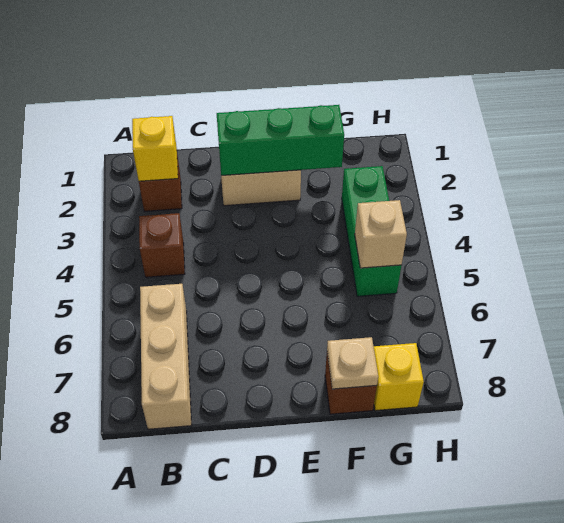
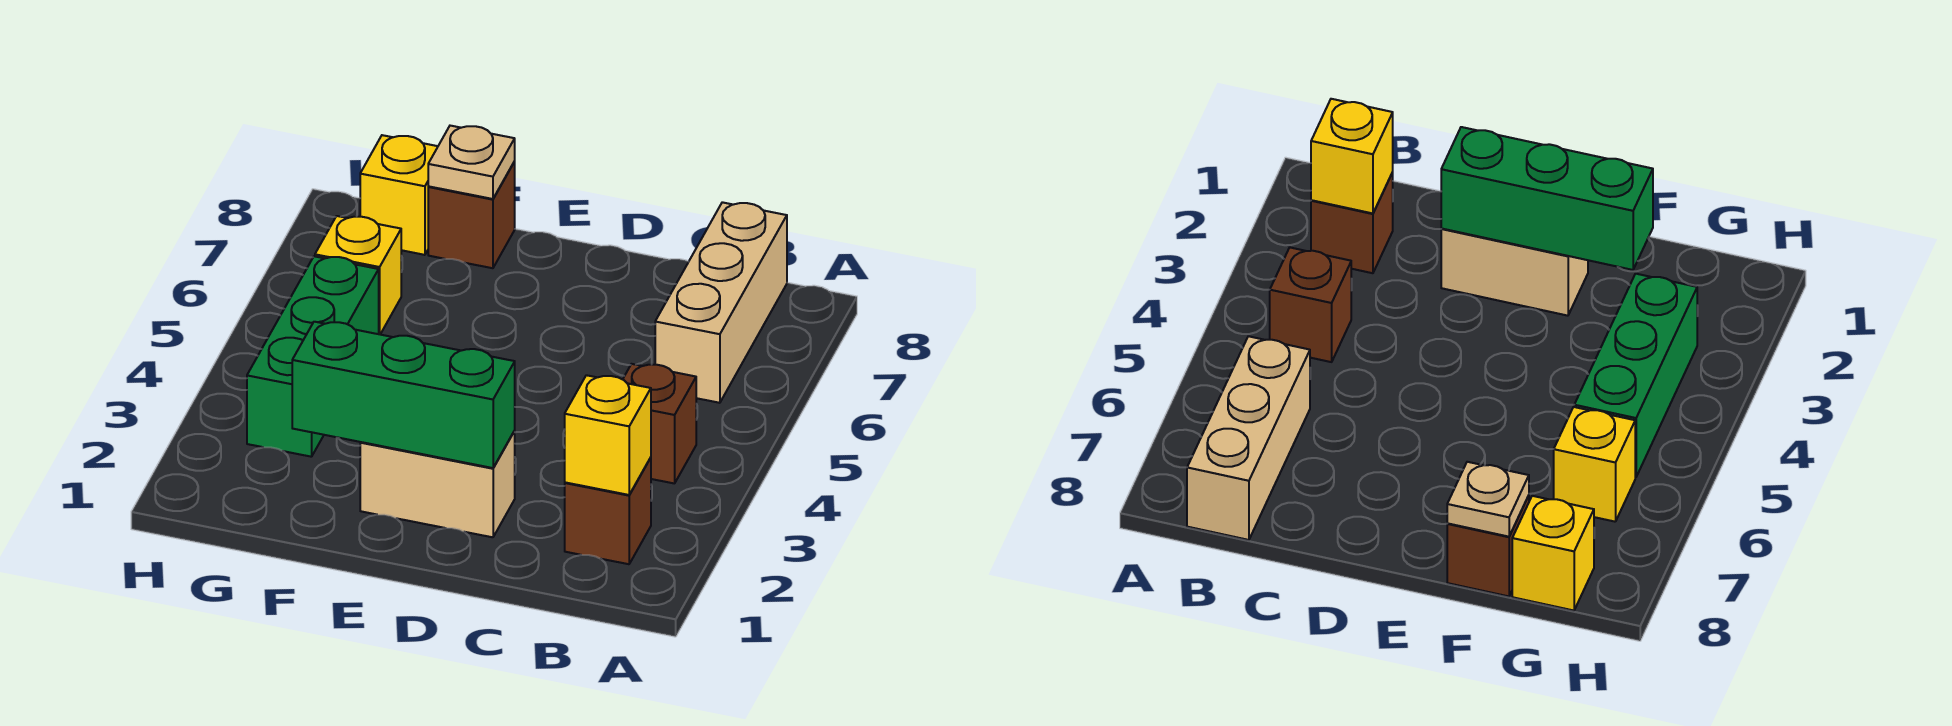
tan 1x1 brick [355,200,407,268] -> none
none -> yellow 1x1 brick [315,216,401,334]

